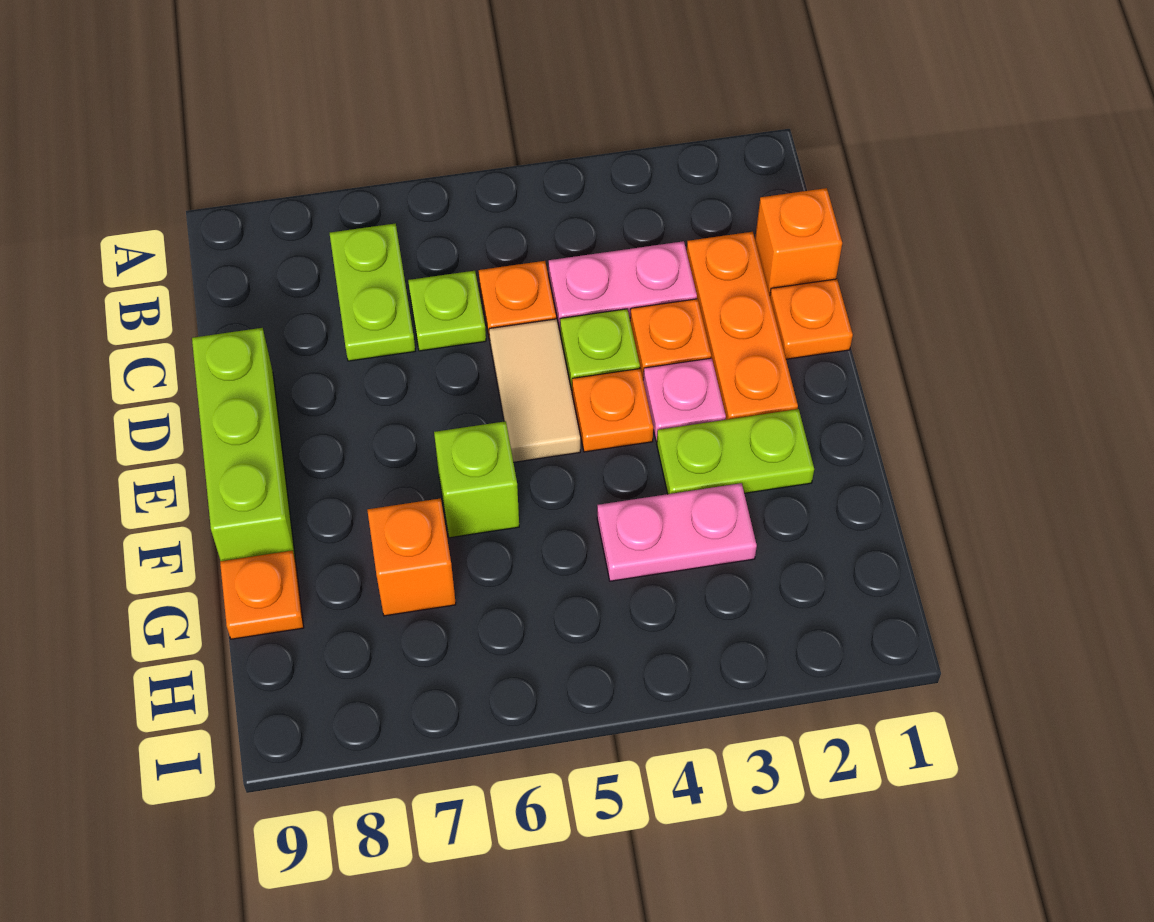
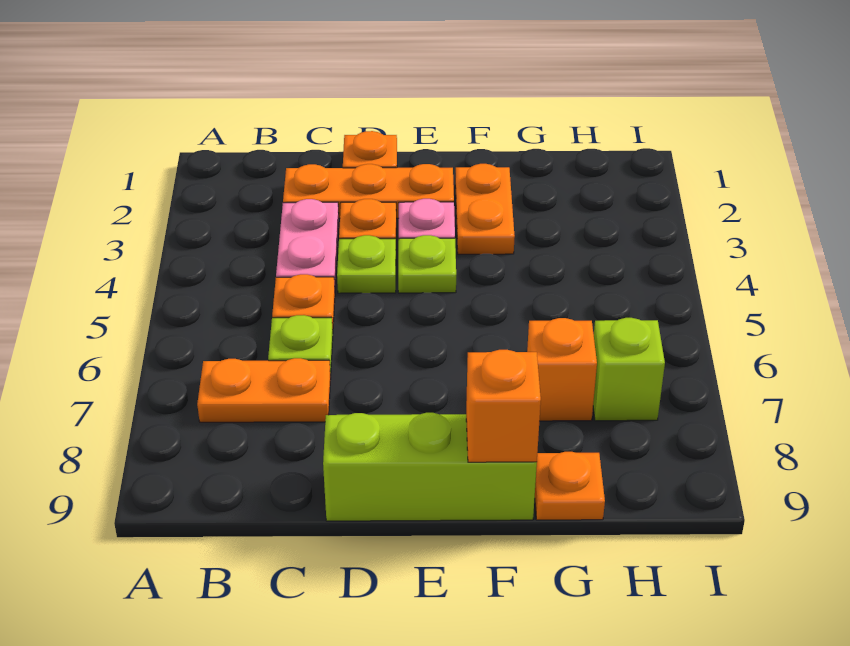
lime 1x2 plate [330,224,415,361] -> orange 1x2 plate [197,358,331,422]
orange 1x1 brick [755,188,842,296] -> orange 1x1 brick moved to [466,350,541,462]
tan 1x2 tile [489,319,580,462] -> none
orange 1x1 plate [572,369,653,452] -> lime 1x1 plate [398,235,456,293]
lime 1x2 plate [657,409,814,494] -> orange 1x2 plate [455,164,515,254]
lime 1x1 brick [434,421,519,538] -> lime 1x1 brick moved to [593,318,665,421]
pink 1x2 plate [597,483,757,581] -> none

